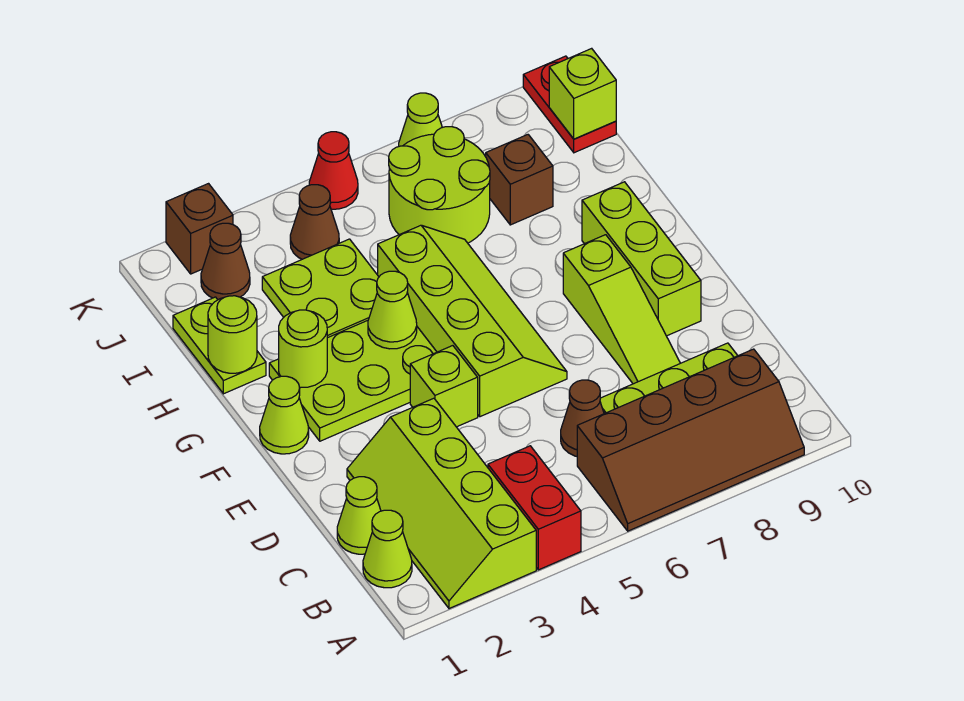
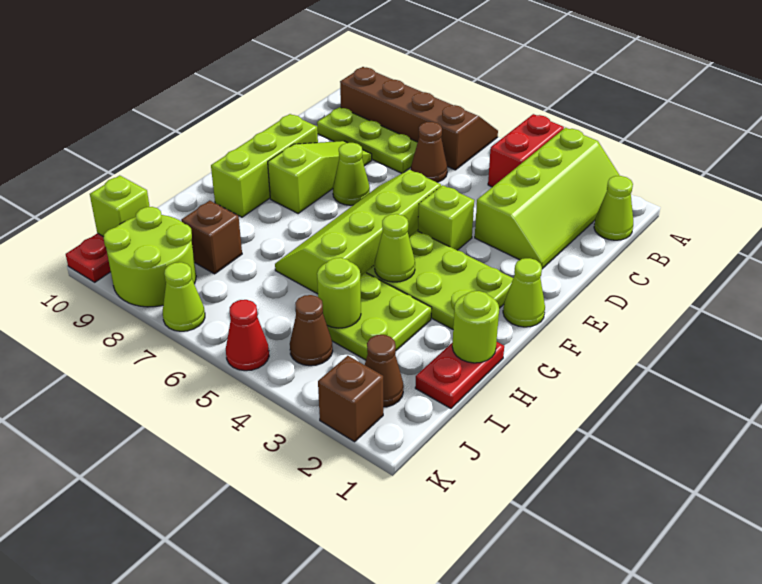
lime 1x1 cone [337,477,381,554] -> lime 1x1 cone moved to [333,143,370,205]
lime 1x1 round brick [279,310,327,388] -> lime 1x1 round brick moved to [317,258,361,328]
lime 1x2 plate [173,297,266,394] -> red 1x2 plate [415,342,504,408]
lime 2x2 round brick [389,127,490,243] -> lime 2x2 round brick moved to [104,207,196,307]

